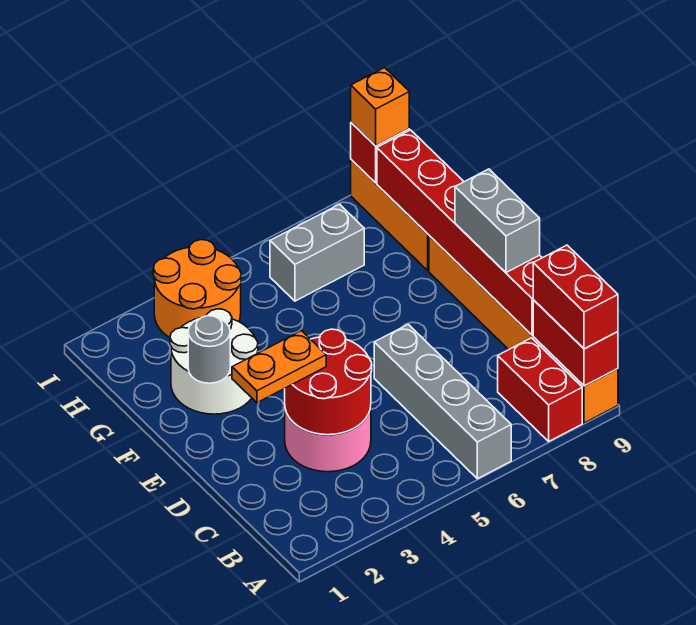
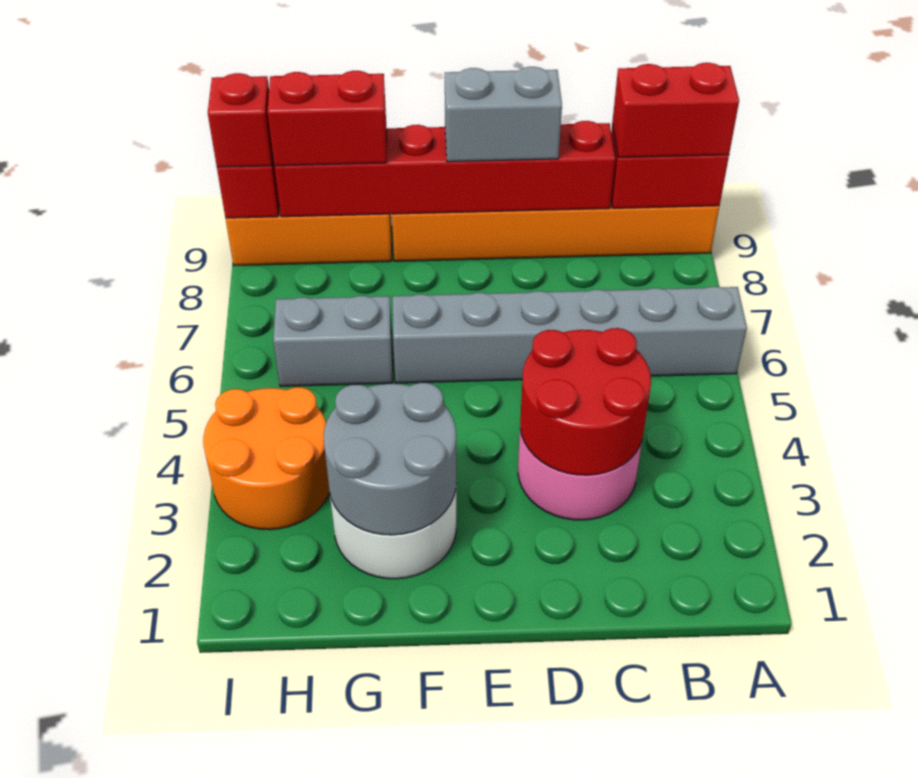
grey 1x4 brick [374,324,511,479] -> grey 1x6 brick [393,287,747,383]
red 1x2 brick [498,338,582,441] -> red 1x2 brick moved to [267,71,387,166]
orange 1x2 plate [232,331,326,403] -> none
grey 1x1 round brick [188,316,230,383] -> grey 2x2 round brick [324,383,456,535]
grey 1x2 brick [270,204,364,301] -> grey 1x2 brick turned to [273,296,393,386]
orange 1x1 brick [351,68,409,146] -> red 1x1 brick [208,73,273,167]

